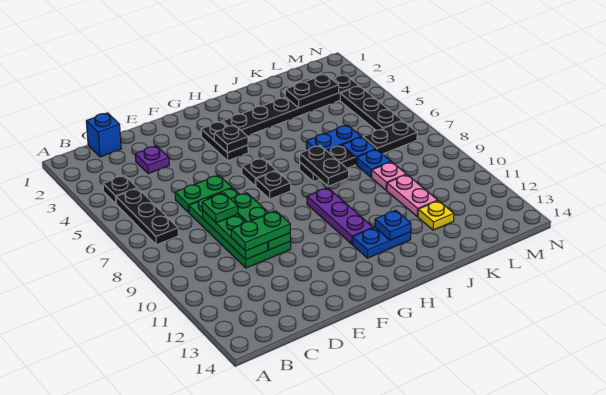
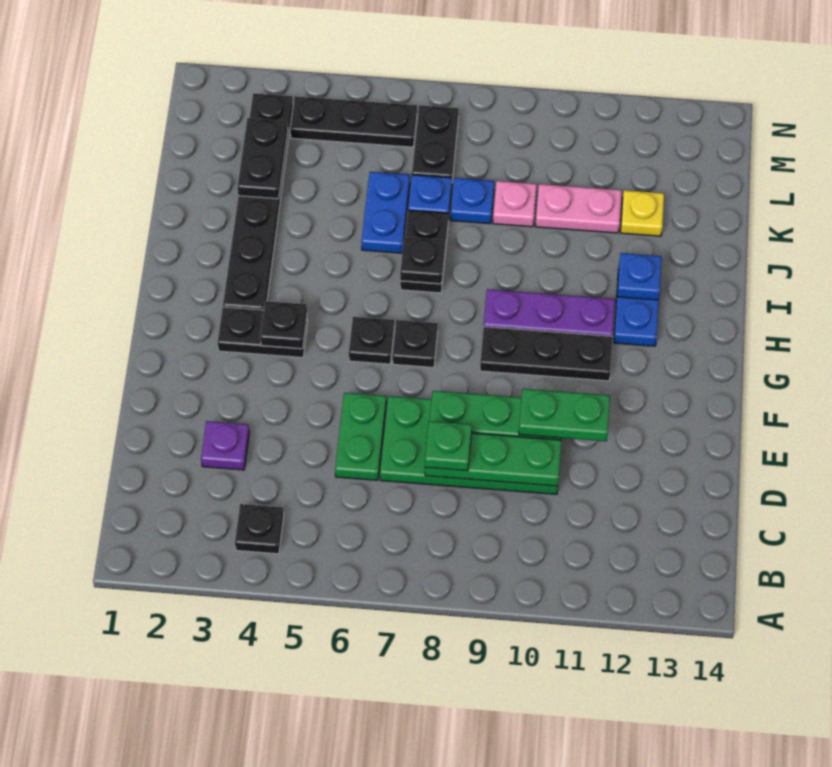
black 1x3 plate [116,188,178,245] -> black 1x3 plate moved to [480,327,613,381]
blue 1x1 brick [86,113,121,157] -> none
green 1x2 plate [231,211,290,251] -> green 1x2 plate turned to [519,389,610,441]
black 1x2 plate [300,145,349,186] -> black 1x1 plate [400,237,445,284]

